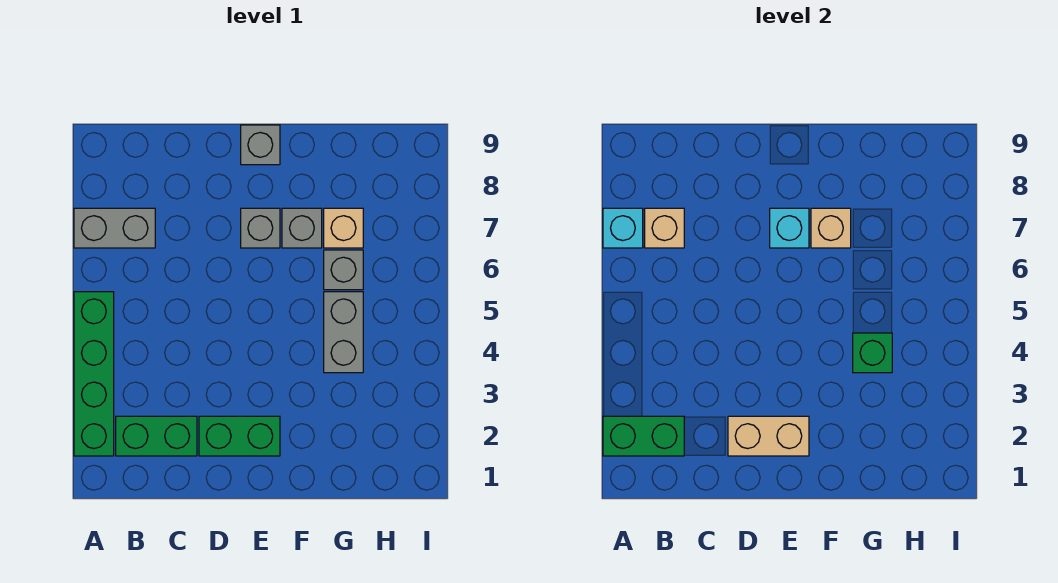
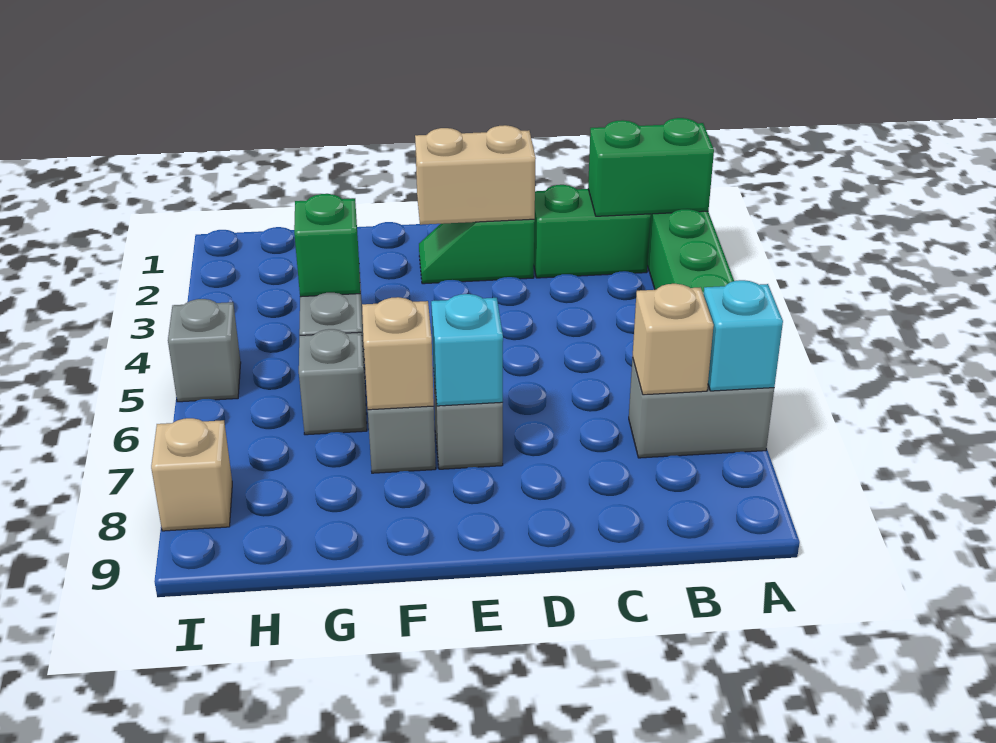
green 1x2 brick [199,416,280,456] -> green 1x2 slope [419,219,535,284]
grey 1x1 brick [241,125,280,165] -> grey 1x1 brick moved to [168,299,241,402]
tan 1x1 brick [324,208,363,248] -> tan 1x1 brick moved to [151,418,232,531]

